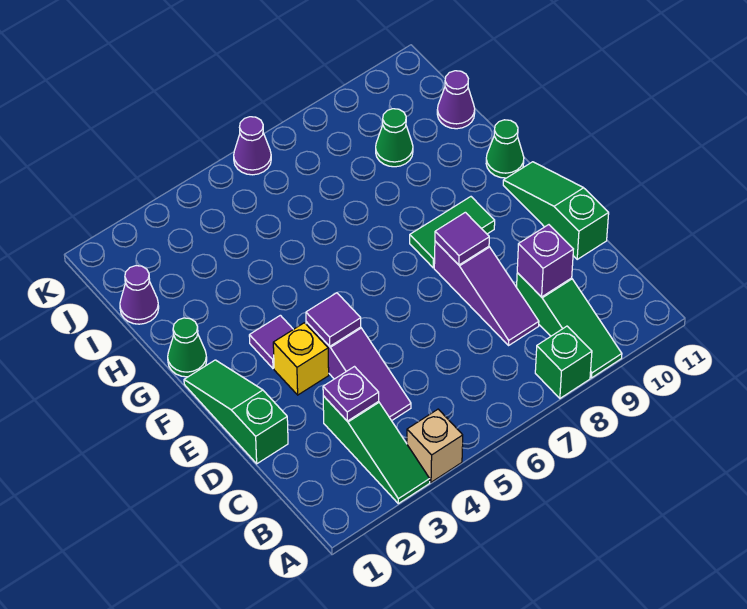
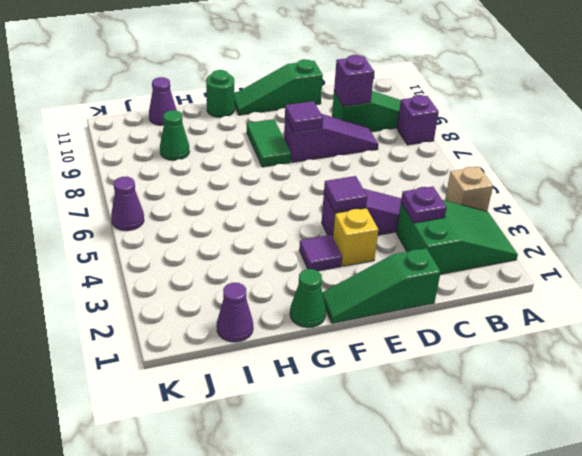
green 1x3 slope [323,396,430,504] -> green 2x3 slope [396,200,518,274]
green 1x1 brick [535,326,592,398] -> purple 1x1 brick [397,95,439,145]
green 1x1 cone [486,120,524,178] -> green 1x1 round brick [206,70,235,118]

